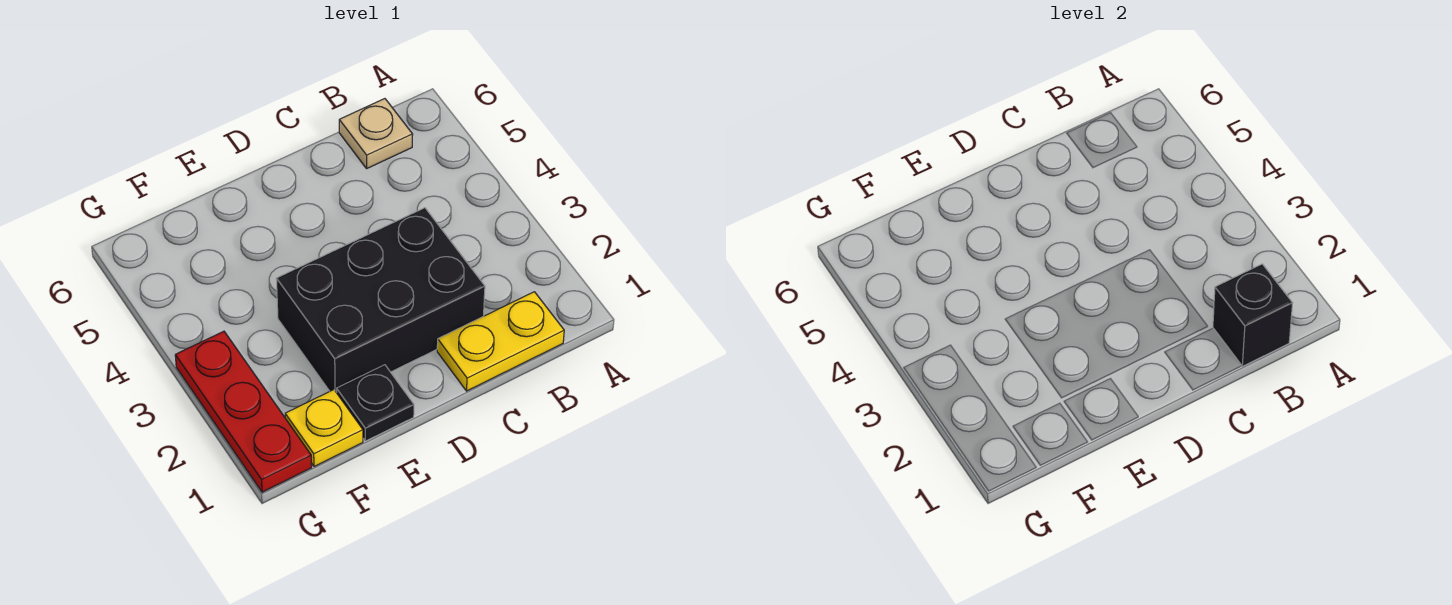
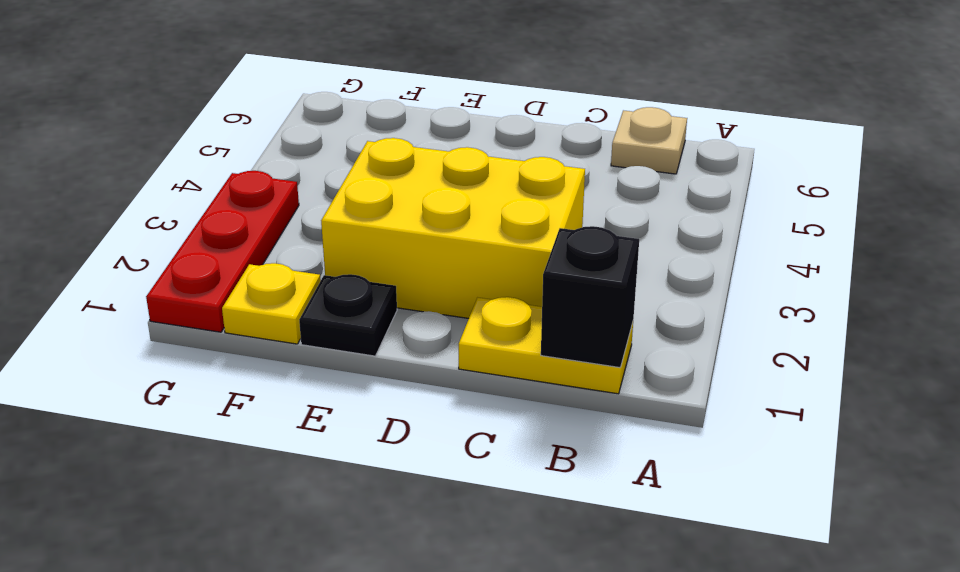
black 2x3 brick [276,208,485,393] -> yellow 2x3 brick [321,138,585,318]

